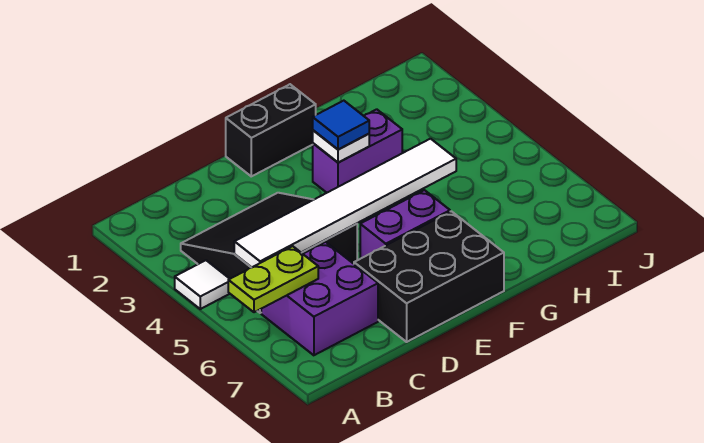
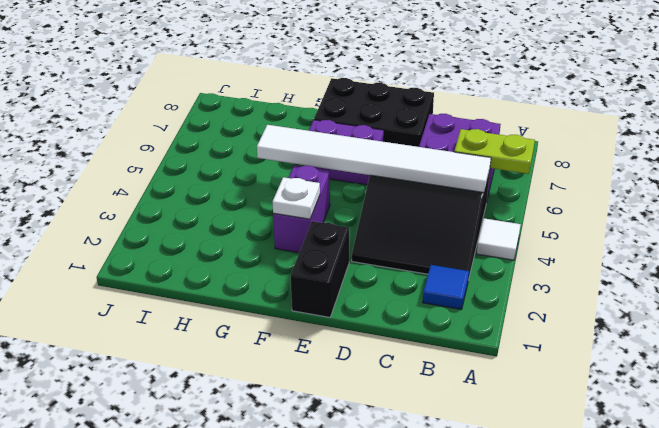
black 1x2 brick [226,84,316,176] -> black 1x2 brick turned to [291,221,349,317]
purple 1x2 brick [313,109,402,193] -> purple 1x2 brick turned to [273,165,330,253]
blue 1x1 tile [313,101,369,149] -> blue 1x1 tile moved to [423,265,469,309]

